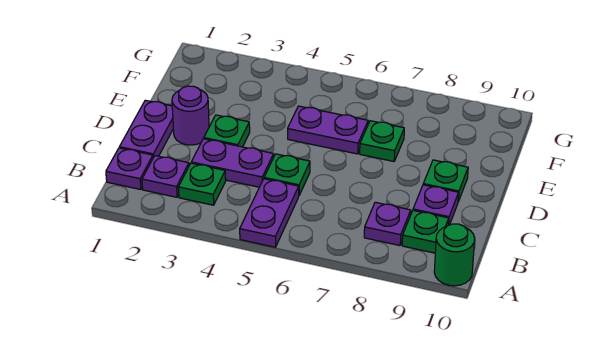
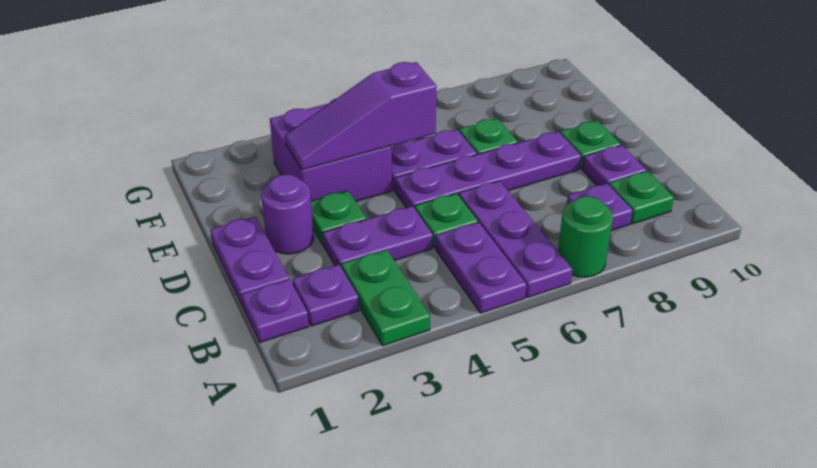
none -> purple 1x3 plate [459,181,573,298]
green 1x1 round brick [434,224,475,286] -> green 1x1 round brick moved to [558,196,613,277]
green 1x1 plate [178,163,226,205] -> green 1x2 plate [342,250,430,346]
none -> purple 1x4 plate [395,132,581,209]
none -> purple 2x2 brick [270,99,392,201]
none -> purple 1x3 slope [285,62,437,170]

